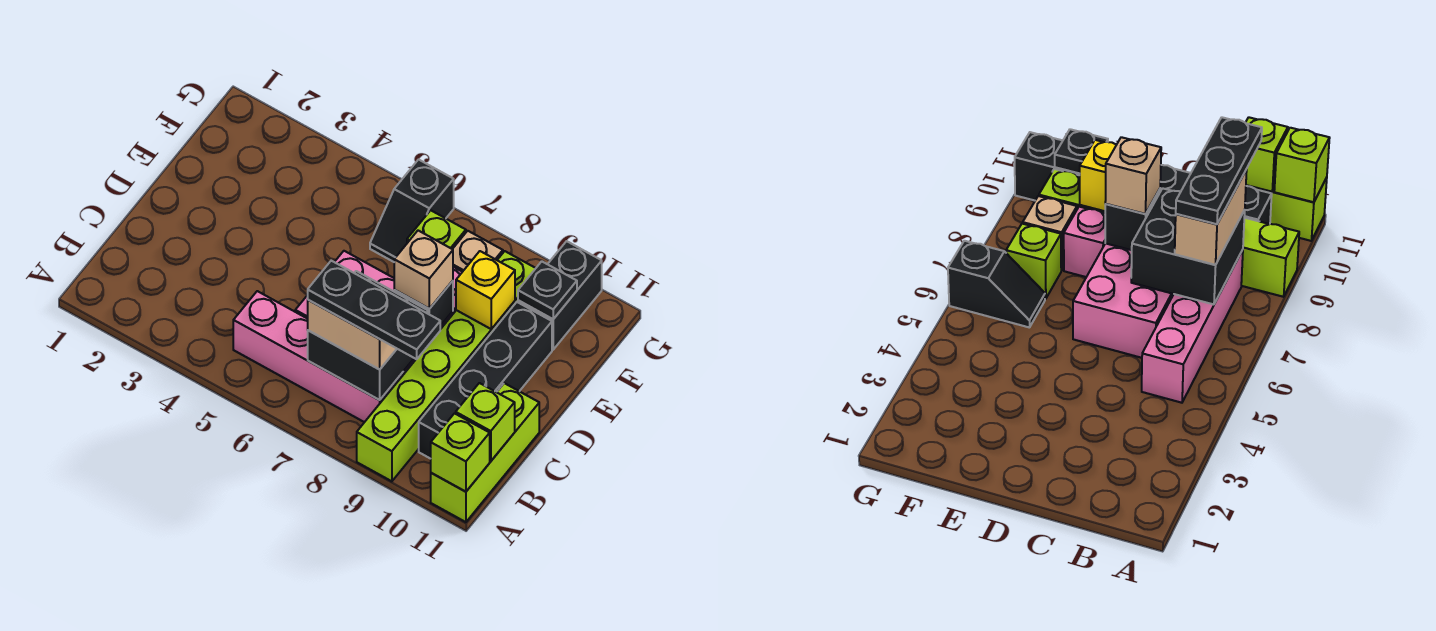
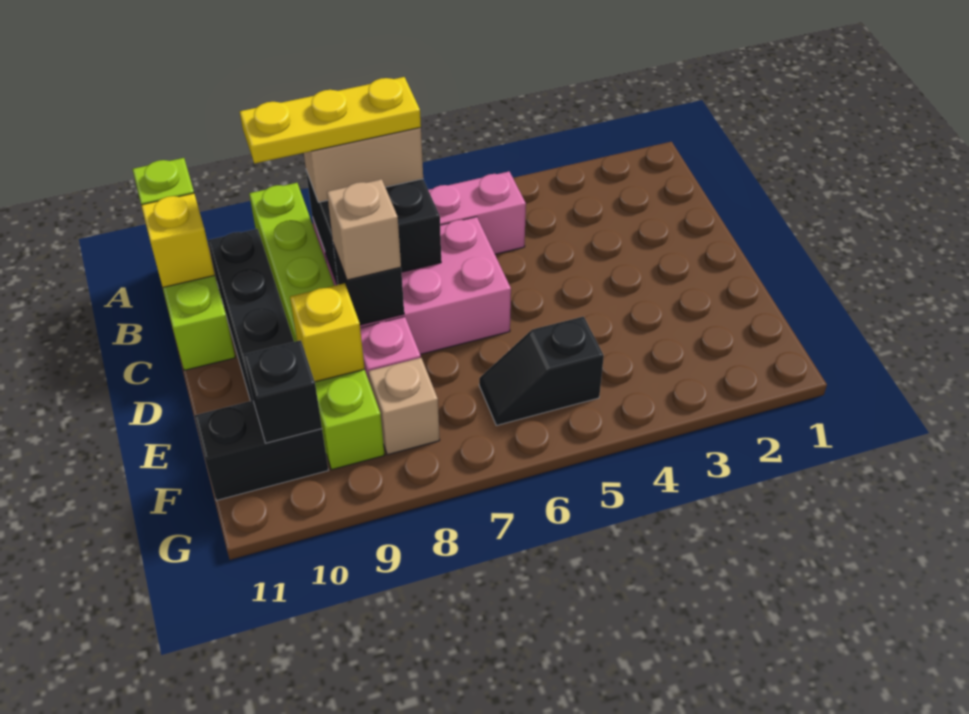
black 1x3 plate [308,261,440,359] -> yellow 1x3 plate [240,77,421,164]
lime 1x1 brick [456,383,515,461] -> yellow 1x1 brick [141,193,215,287]
black 1x2 slope [370,160,454,262] -> black 1x2 slope turned to [479,317,604,425]
lime 1x1 brick [407,210,466,249] -> none
black 1x2 brick [518,241,602,350] -> black 1x2 brick turned to [194,401,328,500]
black 1x1 plate [518,261,577,319] -> black 1x1 brick [244,340,322,443]

